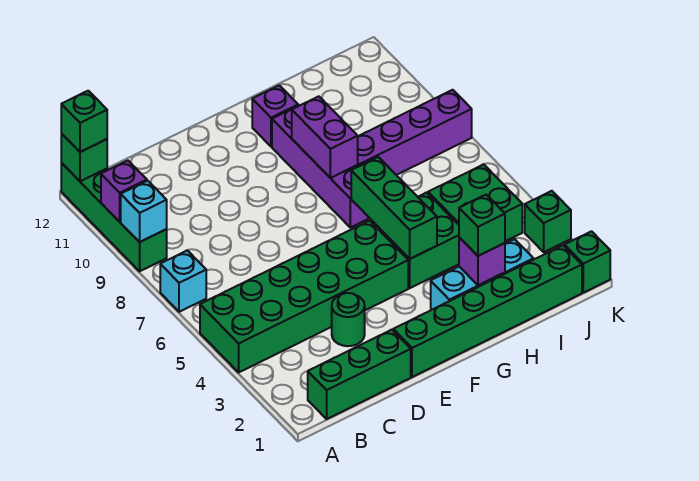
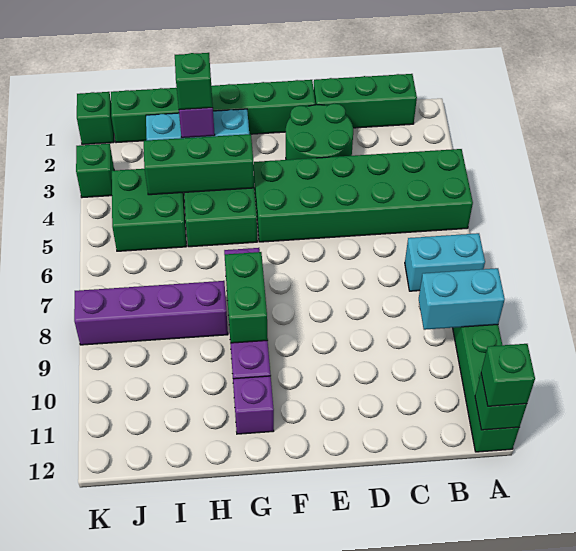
cyan 1x1 brick [160,250,206,312] -> cyan 1x2 brick [405,233,485,291]
cyan 1x1 brick [121,181,167,242] -> cyan 1x2 brick [419,268,505,330]
purple 1x1 brick [101,161,147,222] -> none
green 1x1 round brick [332,293,365,346] -> green 2x2 round brick [286,103,353,160]
green 1x3 brick [351,157,437,259] -> green 1x3 brick turned to [144,134,254,195]
purple 1x2 brick [292,96,358,178] -> green 1x2 brick [225,252,268,343]

